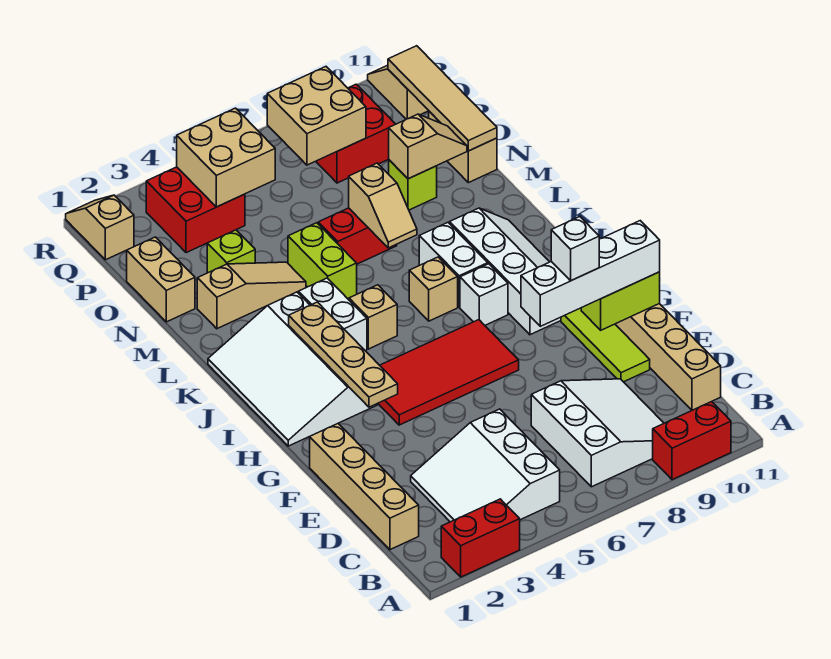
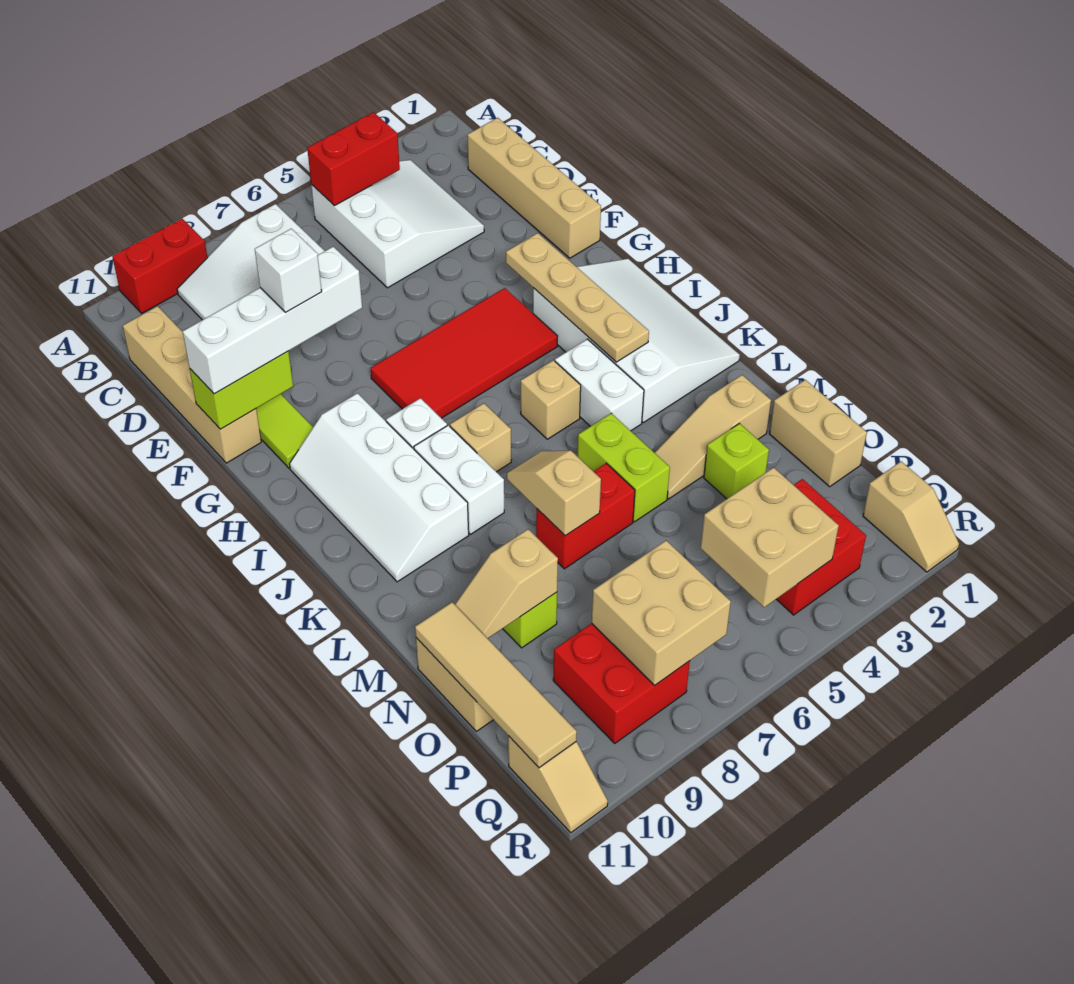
red 1x2 brick [441,499,520,577] -> red 1x2 brick moved to [307,112,400,206]

